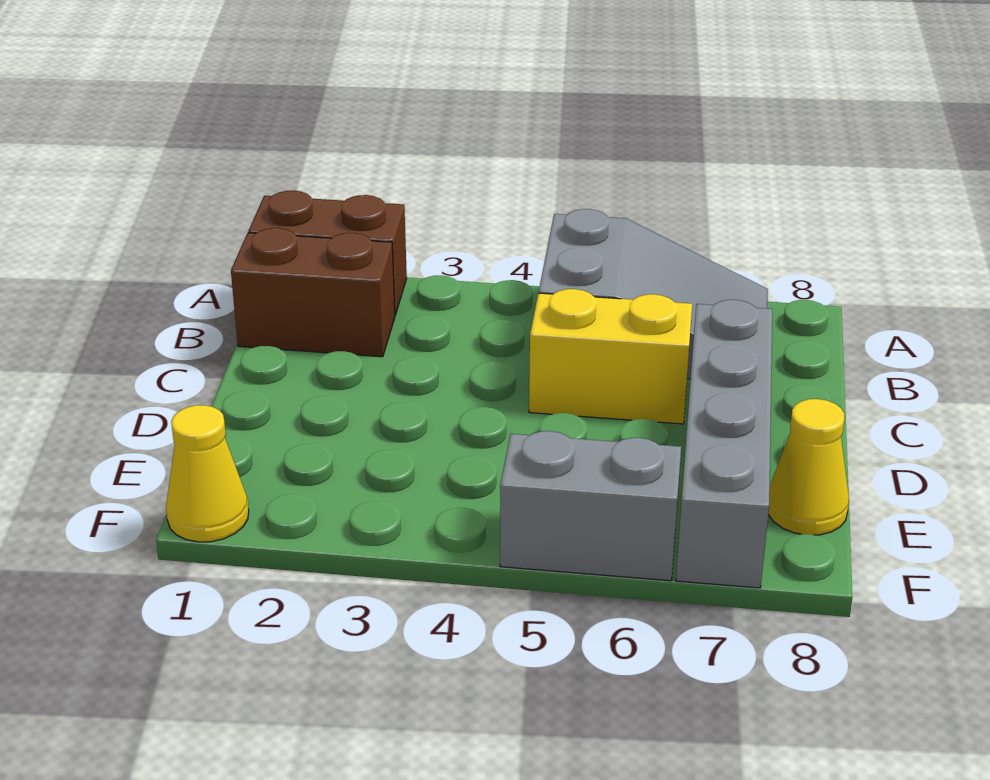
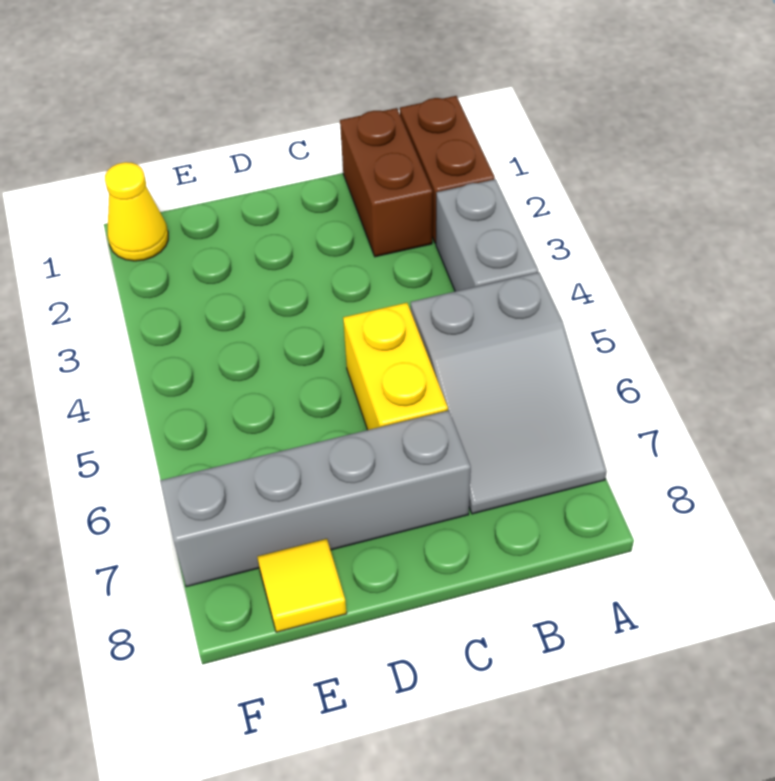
yellow 1x1 cone [768,399,849,535] -> yellow 1x1 tile [257,539,347,632]
grey 1x2 brick [500,431,681,581] -> grey 1x2 brick moved to [436,179,538,291]

